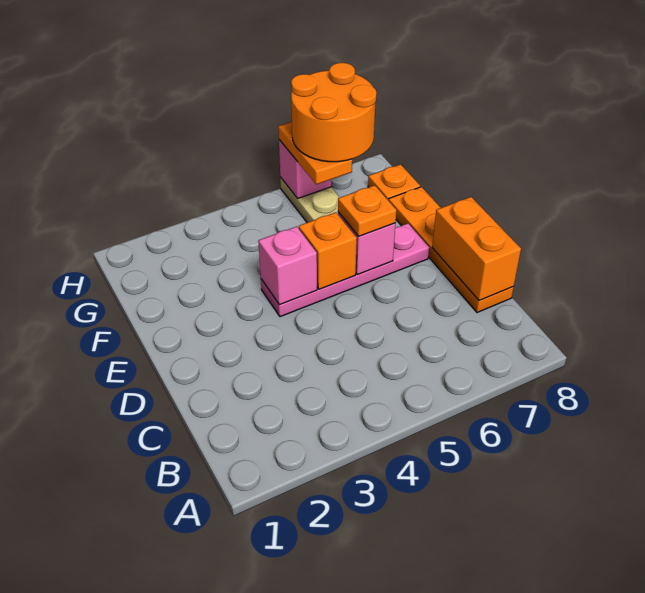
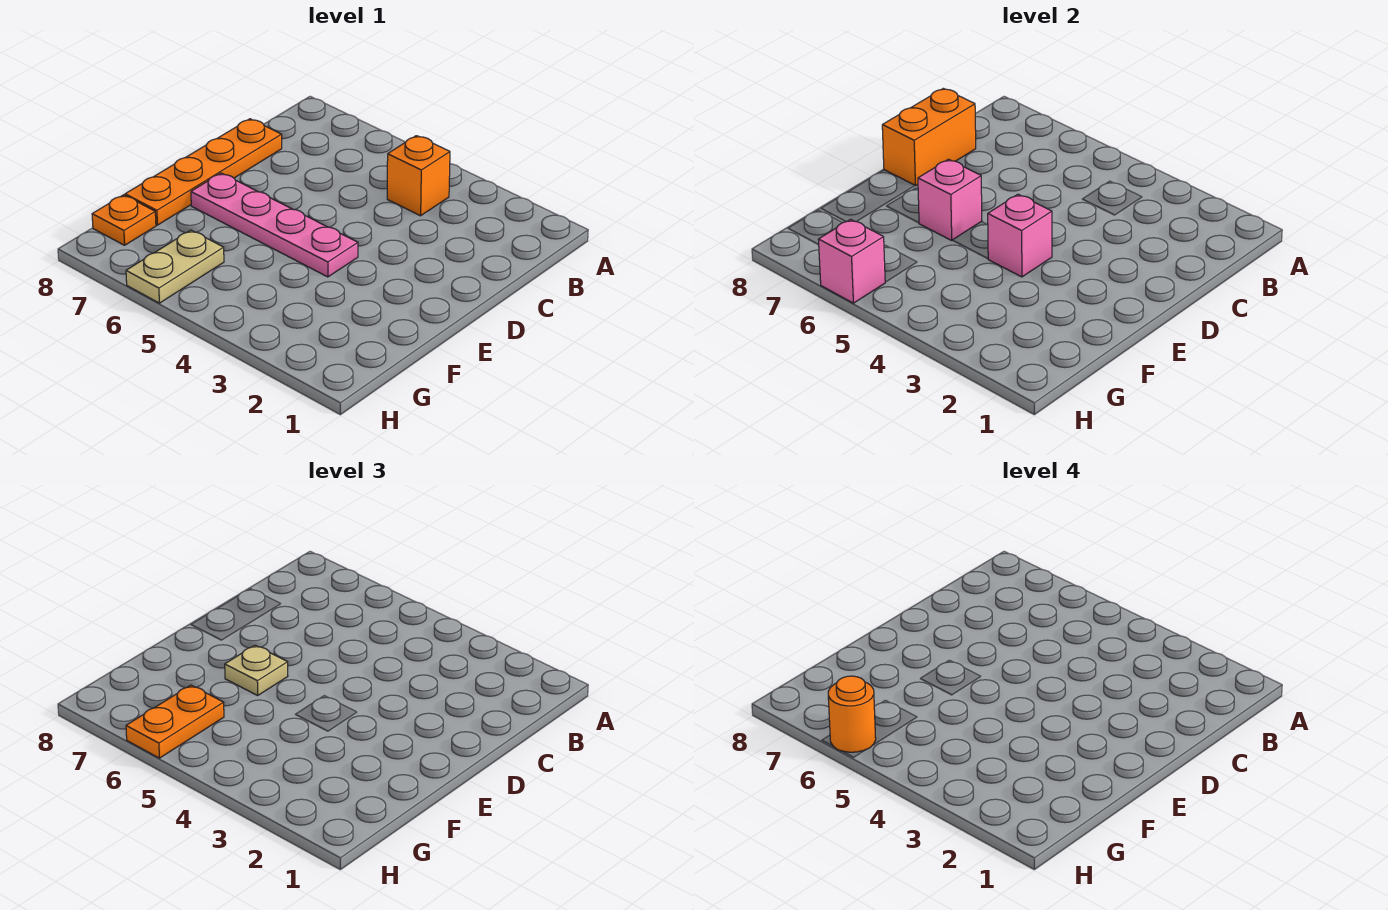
orange 1x1 brick [299,212,357,289] -> orange 1x1 brick moved to [387,136,450,216]
orange 1x1 plate [338,185,396,236] -> tan 1x1 plate [225,645,288,695]
orange 2x2 round brick [291,63,377,162] -> orange 1x1 round brick [828,676,876,752]

